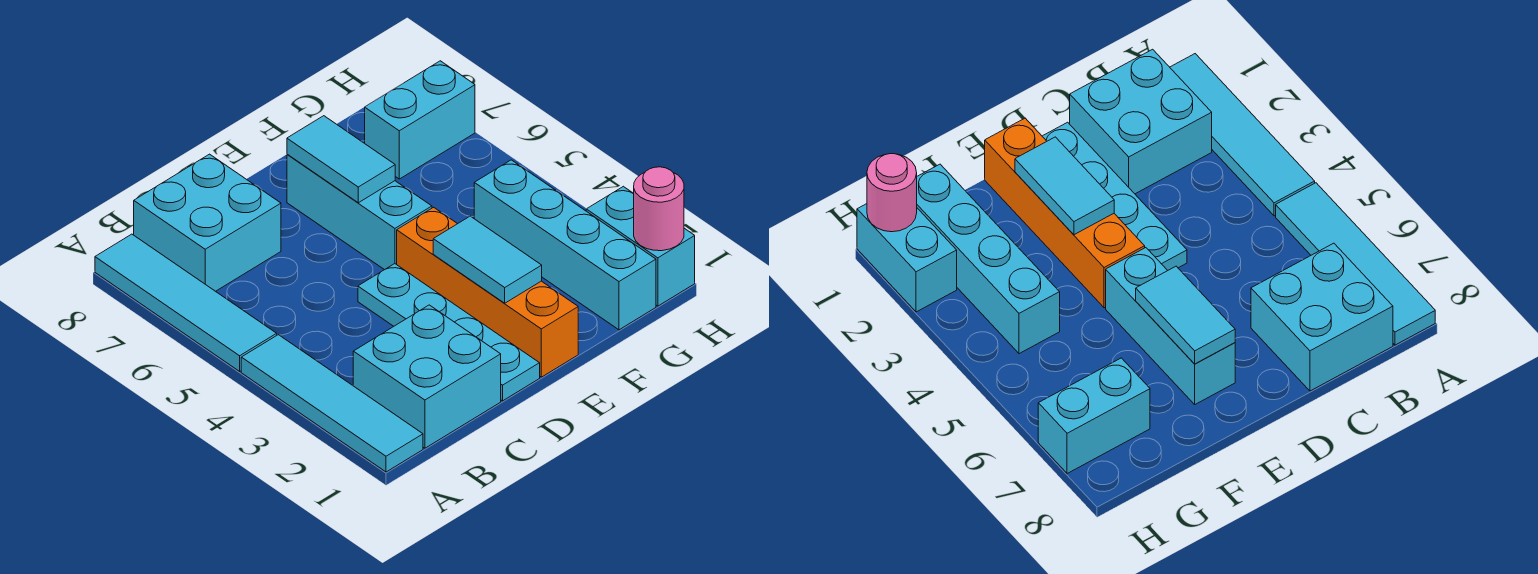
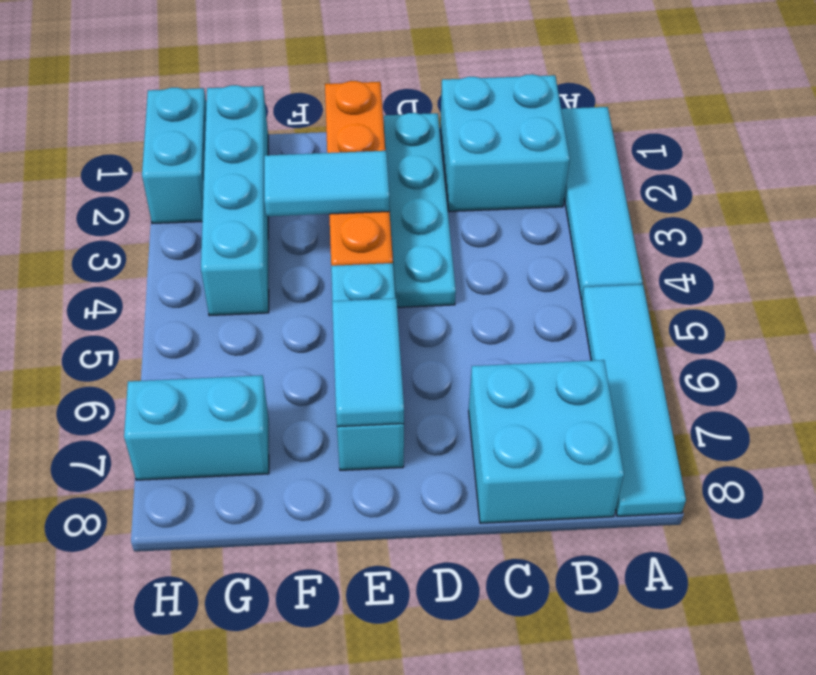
cyan 1x2 tile [433,216,542,303] -> cyan 1x2 tile turned to [264,151,390,216]
pink 1x1 round brick [634,167,684,251] -> none

